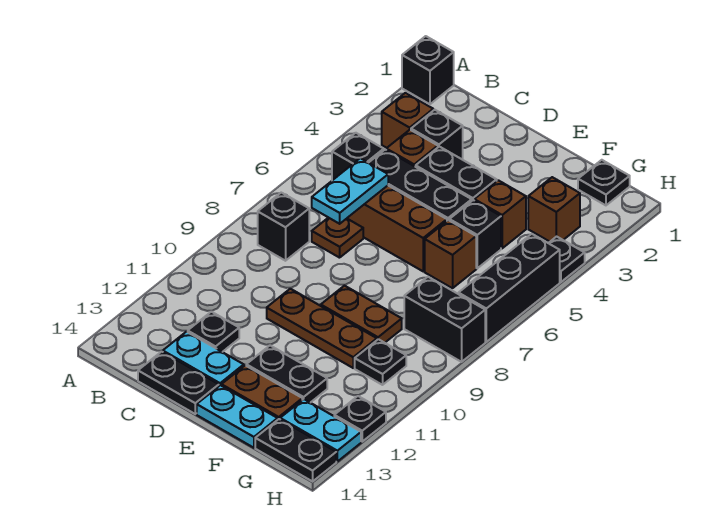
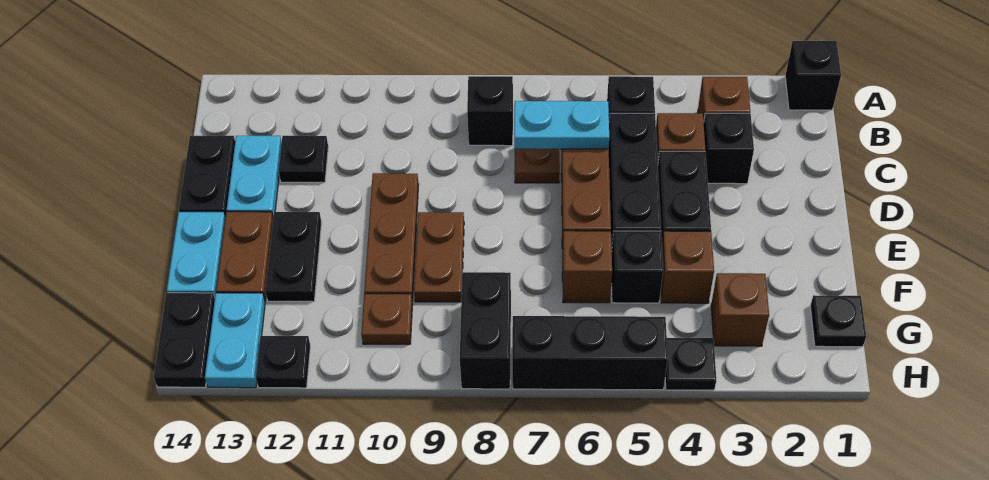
black 1x1 plate [355,339,406,385] -> brown 1x1 plate [361,294,413,344]

